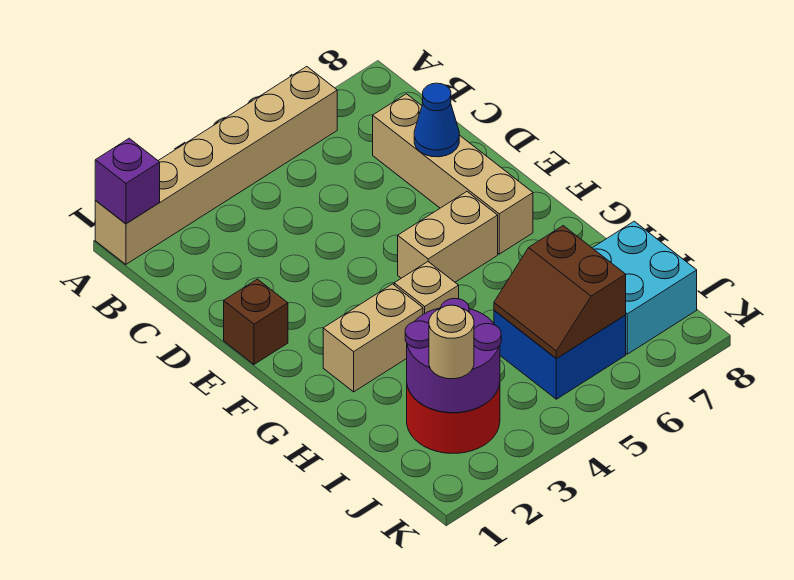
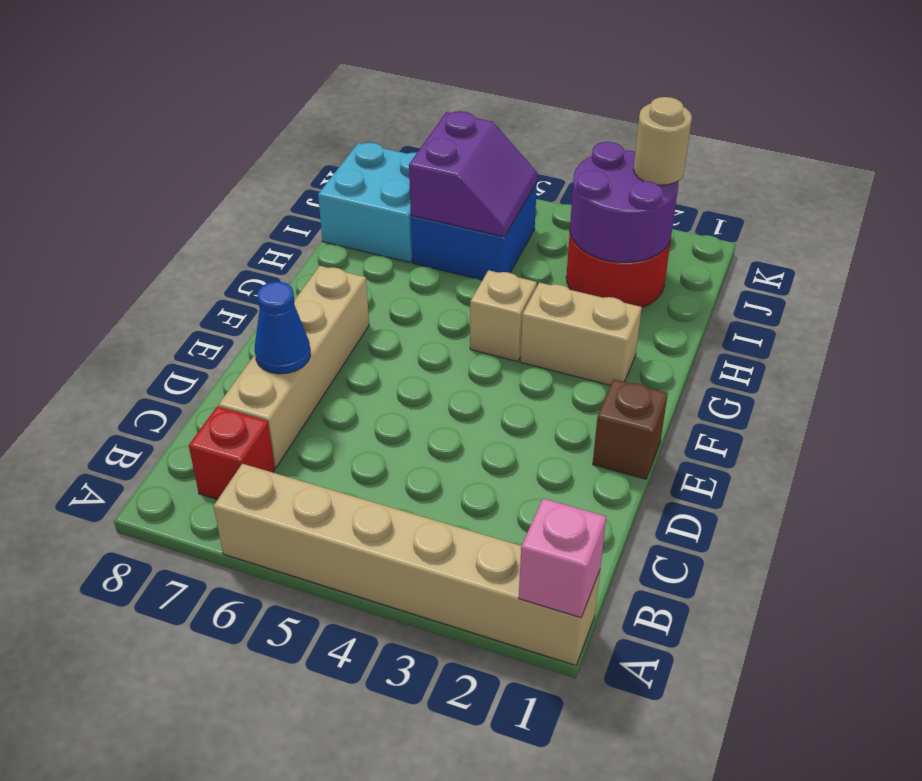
purple 1x1 brick [95,138,160,224] -> pink 1x1 brick [519,499,606,618]
none -> red 1x1 brick [189,407,275,500]
tan 1x2 brick [398,192,498,282] -> none
brown 2x2 slope [494,226,626,358] -> purple 2x2 slope [409,111,537,237]

